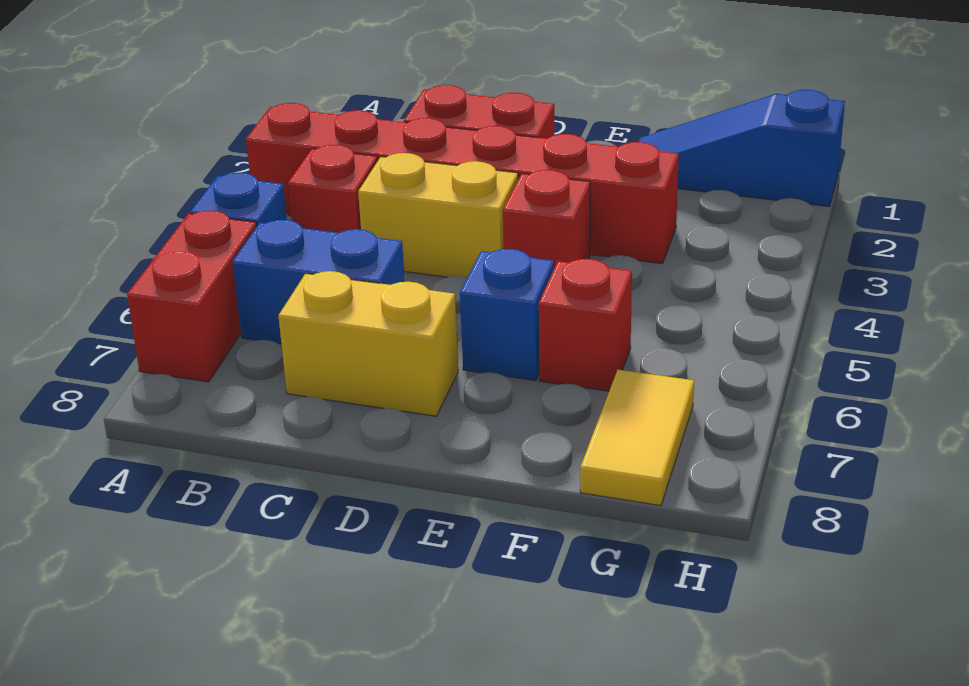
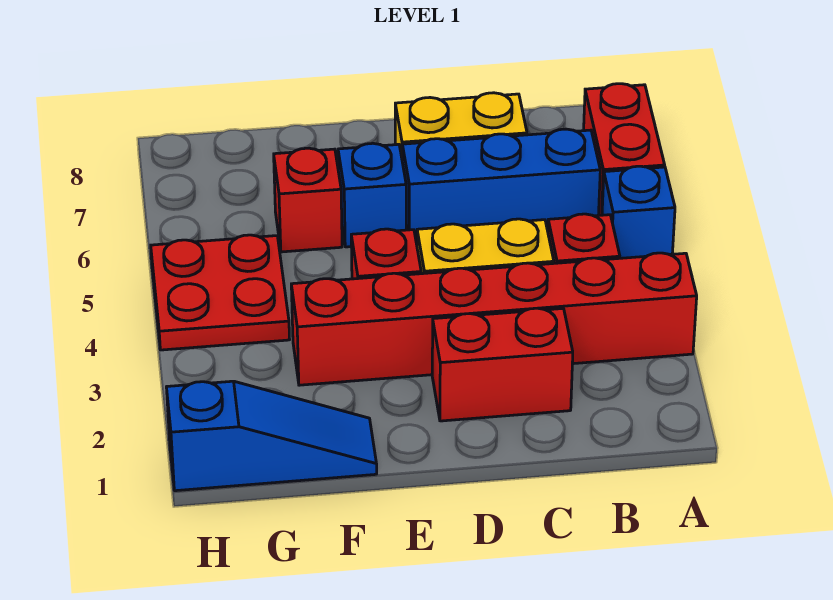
blue 1x2 brick [232,220,405,344] -> blue 1x3 brick [402,129,600,242]
none -> red 2x2 plate [151,235,290,350]
yellow 1x2 tile [580,370,694,506] -> none

